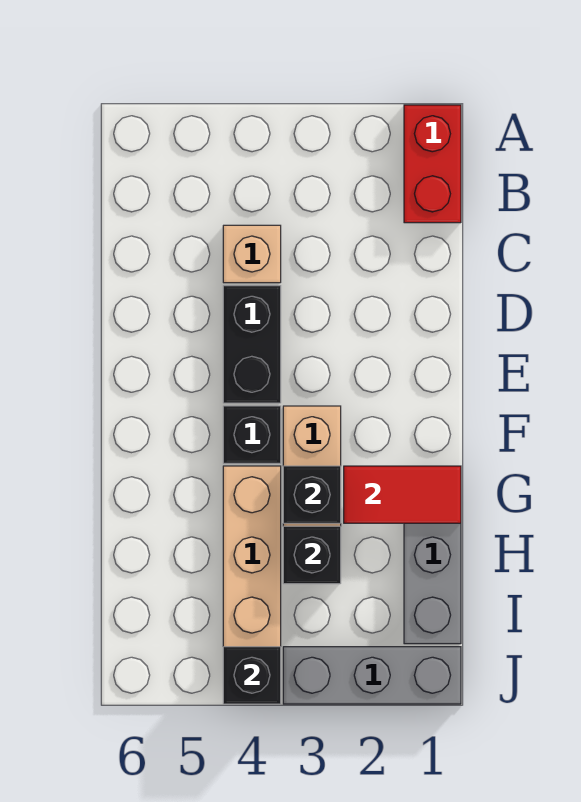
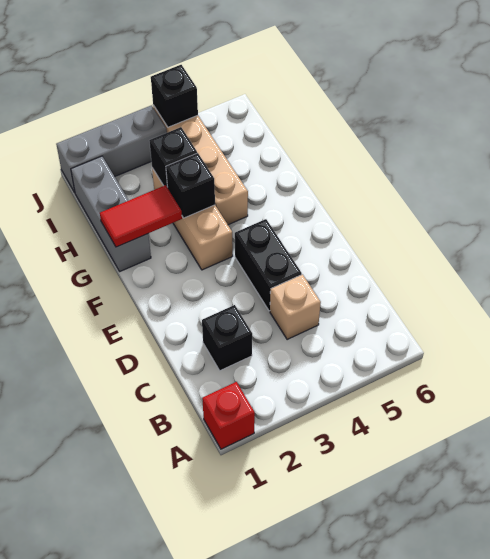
red 1x2 brick [404,105,461,223] -> red 1x1 brick [202,382,255,449]
black 1x1 brick [223,406,281,463] -> black 1x1 brick moved to [202,305,252,371]

